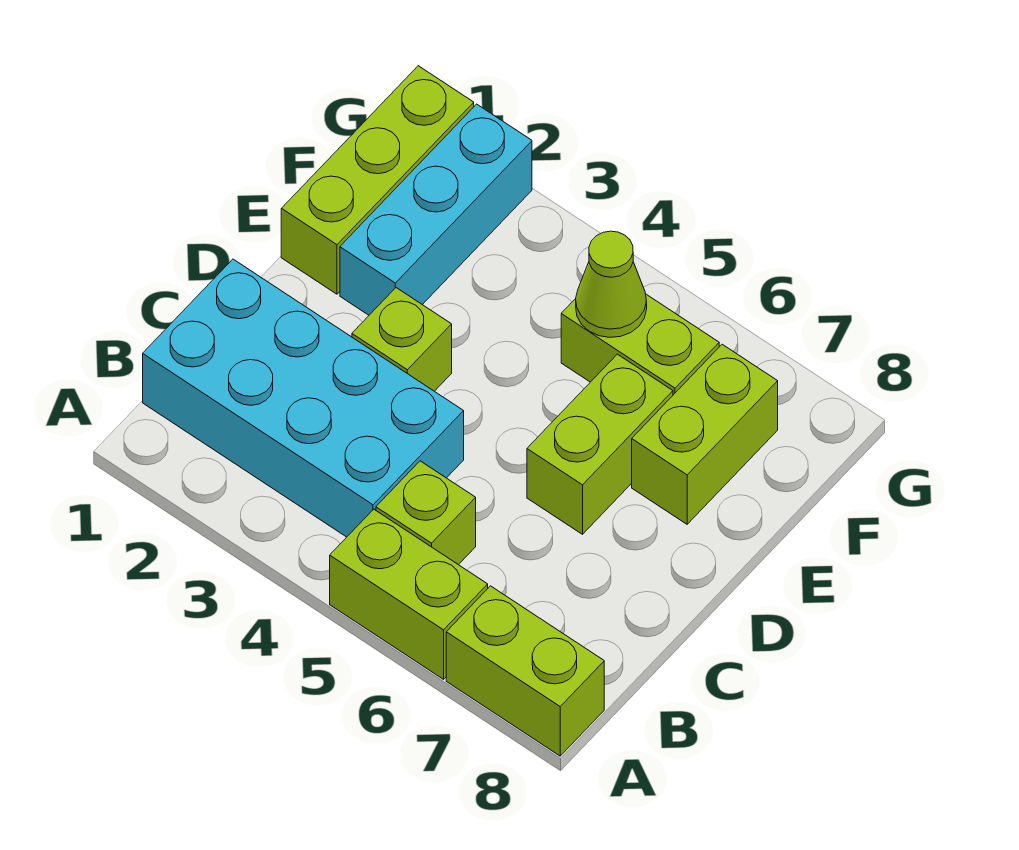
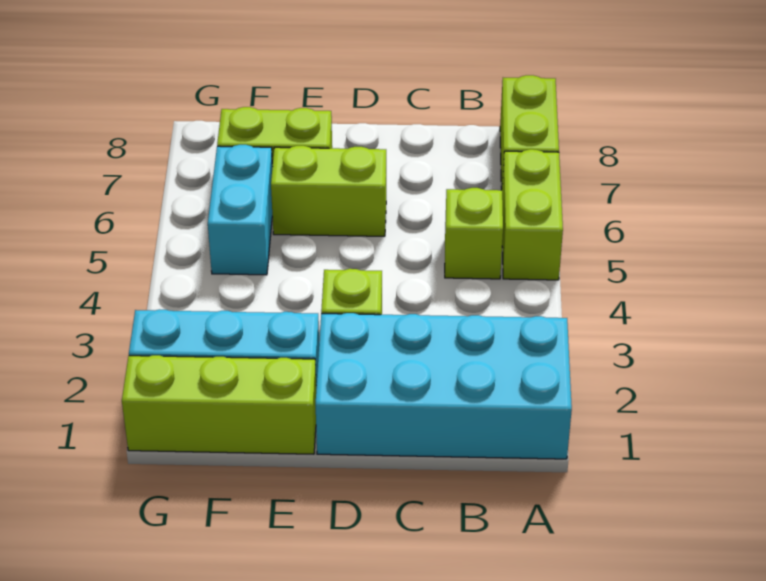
cyan 2x4 brick [143,259,464,537] -> cyan 2x4 brick turned to [315,313,572,459]
lime 1x2 brick [561,294,719,395] -> cyan 1x2 brick [208,145,273,275]
lime 1x1 cone [576,231,647,338] -> none

